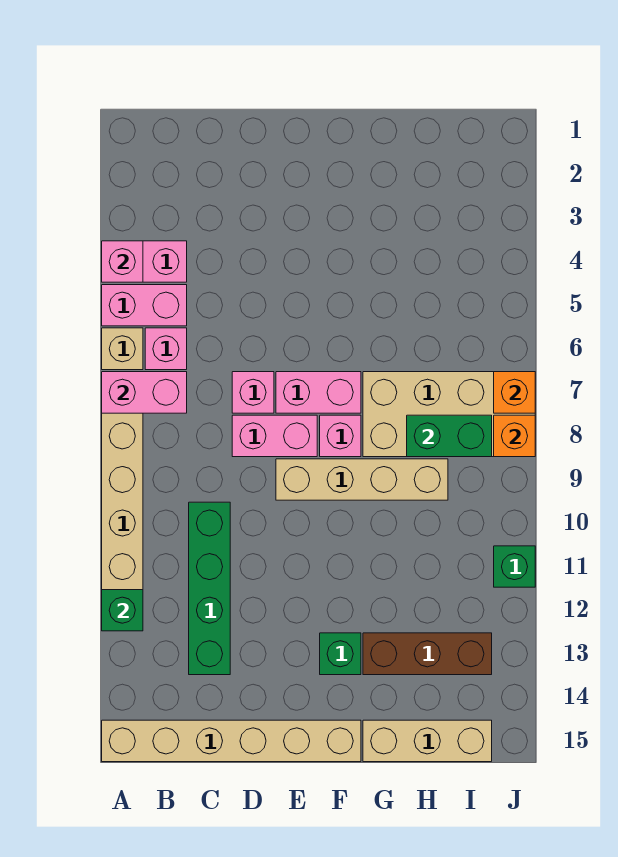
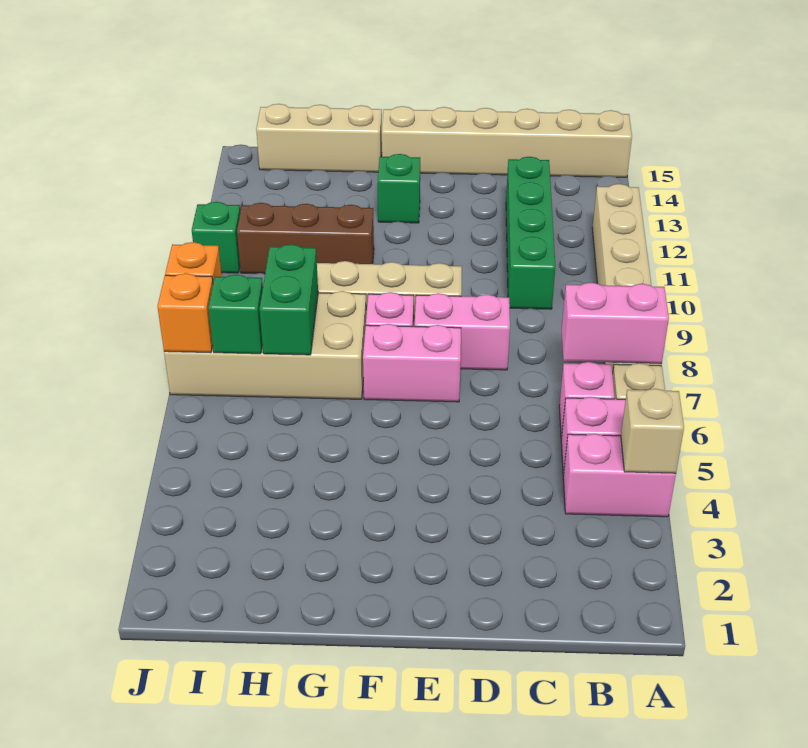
pink 1x1 brick [102,241,143,282] -> tan 1x1 brick [621,389,684,473]
green 1x1 brick [102,590,143,631] -> green 1x1 brick moved to [208,274,263,354]
pink 1x1 brick [232,372,274,413] -> none
brown 1x3 brick [363,633,492,675] -> brown 1x3 brick moved to [237,203,374,274]
green 1x2 brick [407,415,492,457] -> green 1x2 brick turned to [260,244,318,355]

